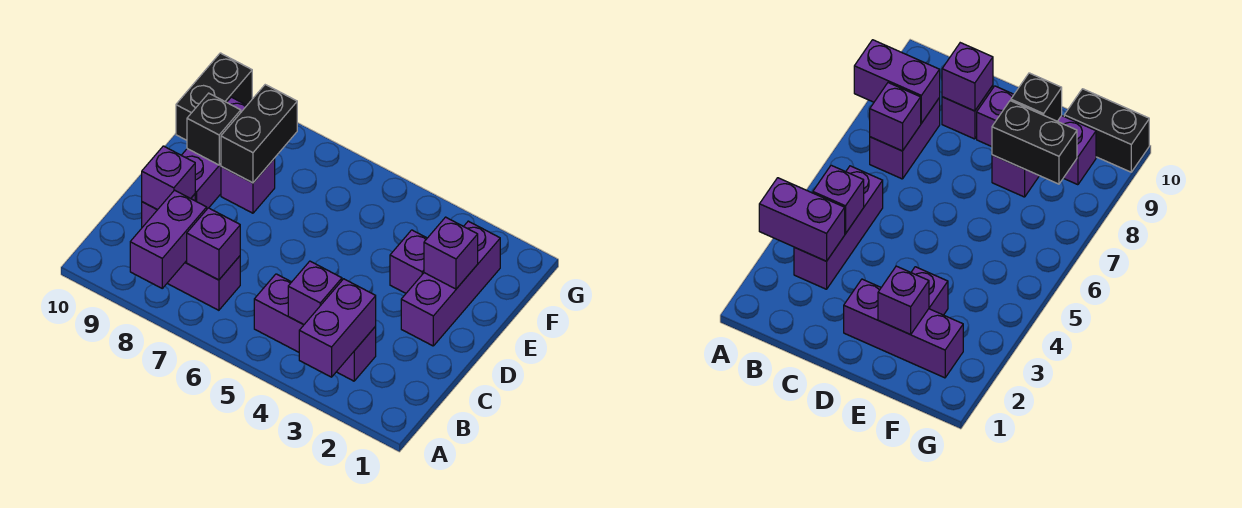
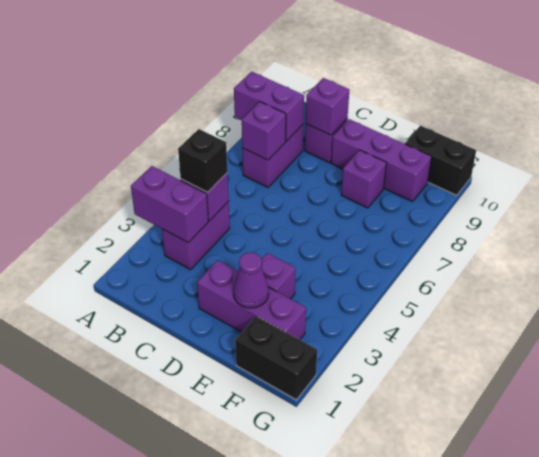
purple 1x3 brick [254,274,376,381] -> purple 1x2 brick [162,202,230,270]
purple 1x1 brick [424,217,478,289] -> purple 1x1 cone [233,252,269,308]
black 1x2 brick [221,85,297,183] -> black 1x2 brick moved to [235,316,317,400]
black 1x1 brick [187,93,241,165] -> black 1x1 brick moved to [178,129,228,192]

